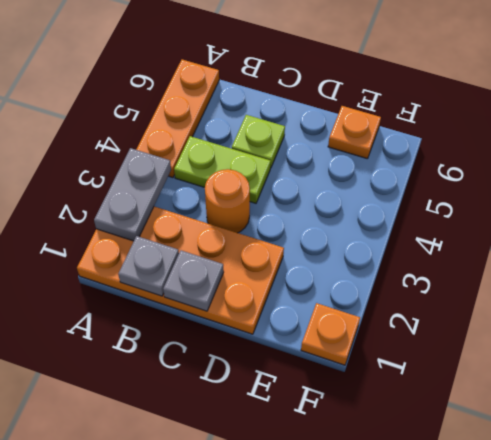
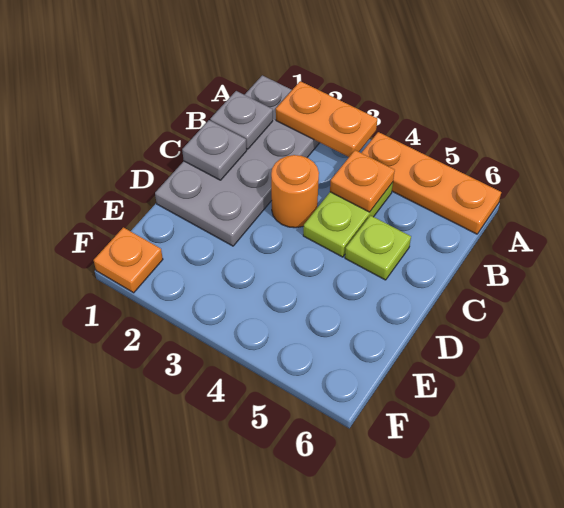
orange 2x4 plate [77,207,284,334] -> grey 2x4 plate [155,75,320,246]
grey 1x2 plate [94,148,171,241] -> orange 1x2 plate [276,81,377,157]
orange 1x1 plate [328,106,381,159] -> orange 1x1 plate moved to [330,150,395,212]

